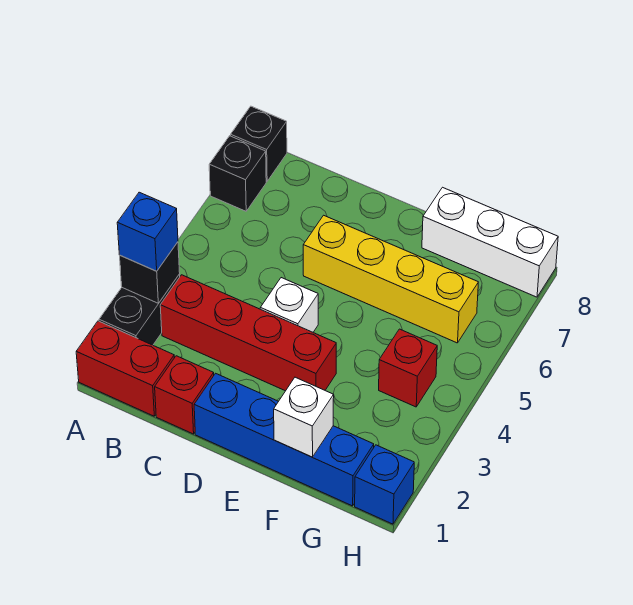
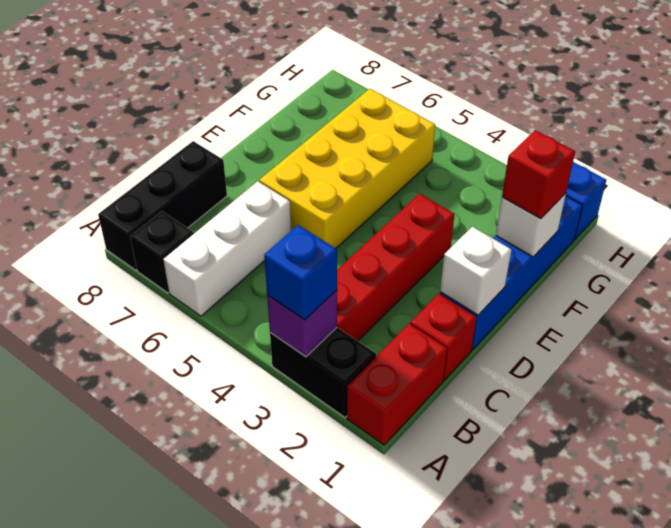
black 1x1 brick [120,242,180,303] -> purple 1x1 brick [267,290,337,357]
black 1x1 brick [231,106,287,181] -> black 1x3 brick [98,141,227,270]
white 1x1 brick [260,278,318,332] -> white 1x1 brick moved to [440,227,512,315]
yellow 1x4 brick [303,215,478,343] -> yellow 2x4 brick [259,89,435,248]
white 1x3 brick [422,187,558,297] -> white 1x3 brick moved to [163,181,291,316]
red 1x1 brick [379,329,437,407] -> red 1x1 brick moved to [502,130,575,219]

